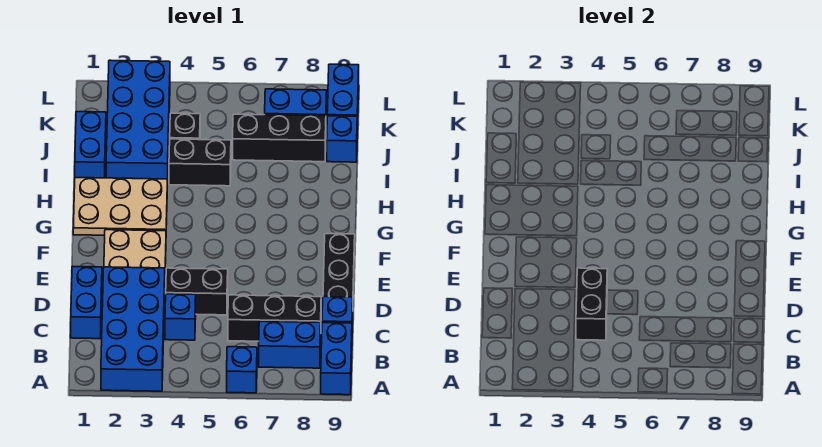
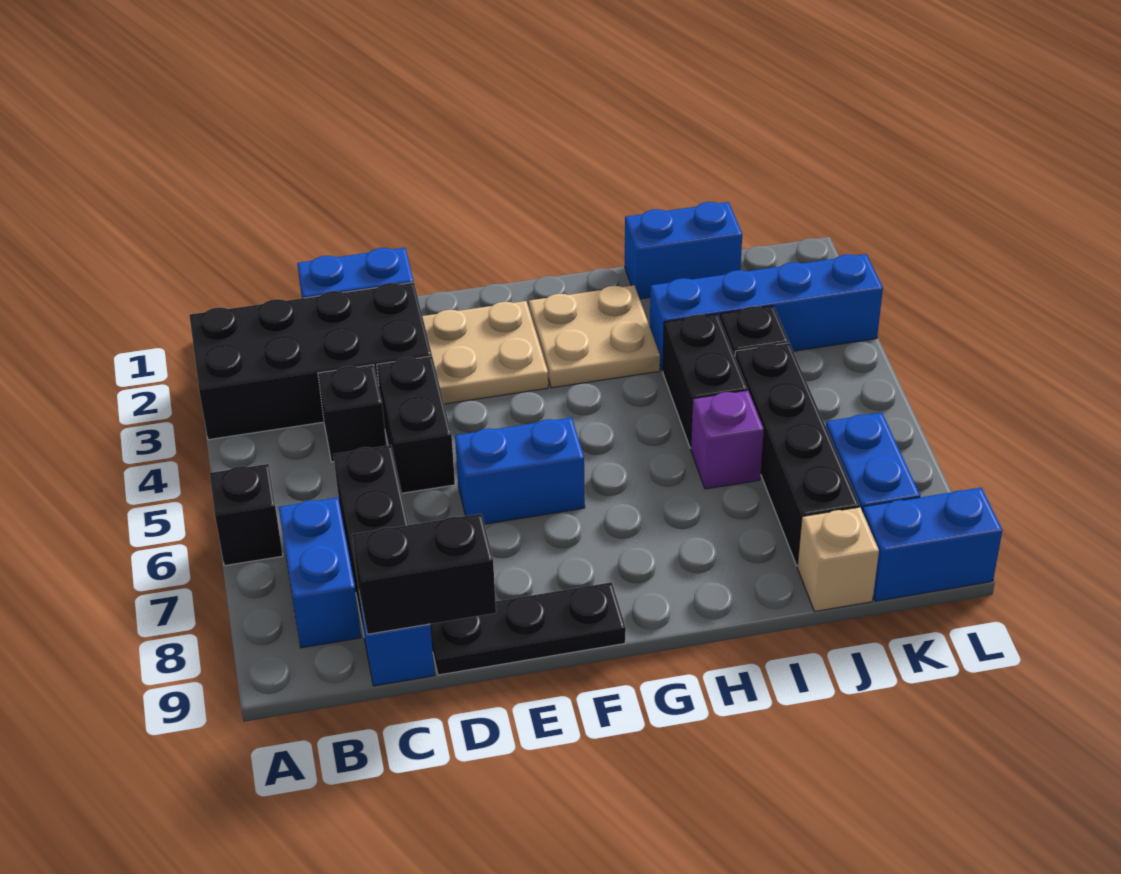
blue 2x4 brick [101,267,165,391] -> black 2x4 brick [189,282,432,440]
blue 1x1 brick [227,347,257,393] -> black 1x1 brick [210,464,283,566]
blue 1x2 brick [321,322,352,395] -> blue 1x2 brick moved to [455,417,585,524]
blue 1x1 brick [165,294,196,340] -> black 1x1 brick [318,365,386,462]
black 1x2 brick [576,268,607,340] -> black 1x2 brick moved to [352,514,496,634]
tan 2x3 plate [73,178,168,235] -> tan 2x2 plate [529,285,660,388]
blue 2x4 brick [106,60,170,179] -> blue 1x4 brick [650,254,883,371]
none -> purple 1x1 brick [691,390,764,489]
black 1x3 brick [233,114,326,162] -> black 1x4 brick [735,343,859,566]
blue 1x1 brick [327,116,357,162] -> tan 1x1 brick [797,507,879,611]

